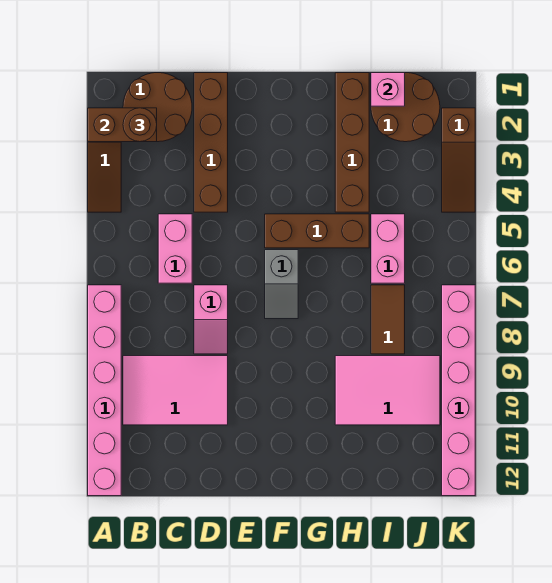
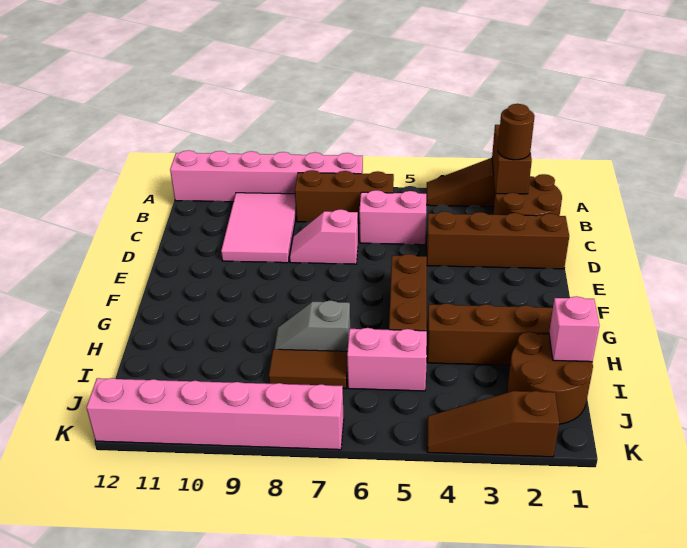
none -> brown 1x3 brick [295,170,394,223]
grey 1x2 slope [265,250,298,319] -> grey 1x2 slope moved to [274,300,350,351]
pink 2x3 tile [335,356,440,425] -> none

